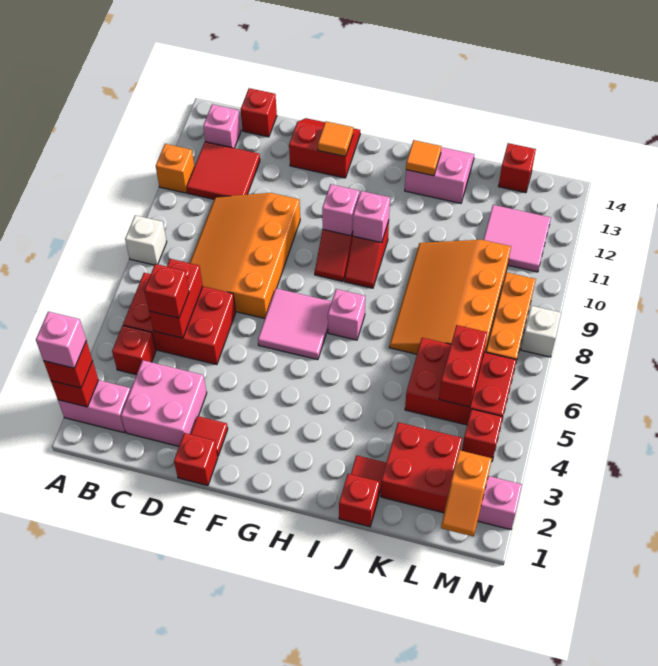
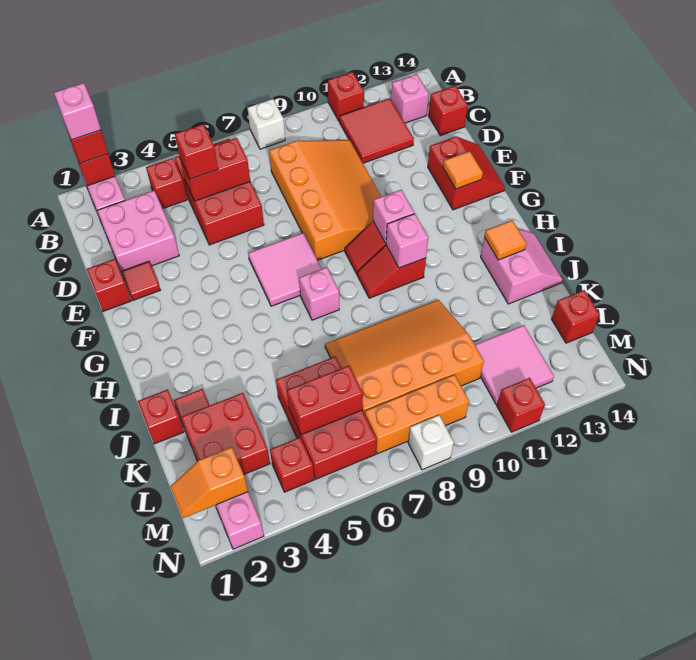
orange 1x1 brick [156,144,195,193] -> red 1x1 brick [328,72,364,122]
orange 3x4 slope [190,193,300,318] -> orange 3x4 slope turned to [269,140,381,260]
none -> red 1x1 brick [497,378,545,432]

